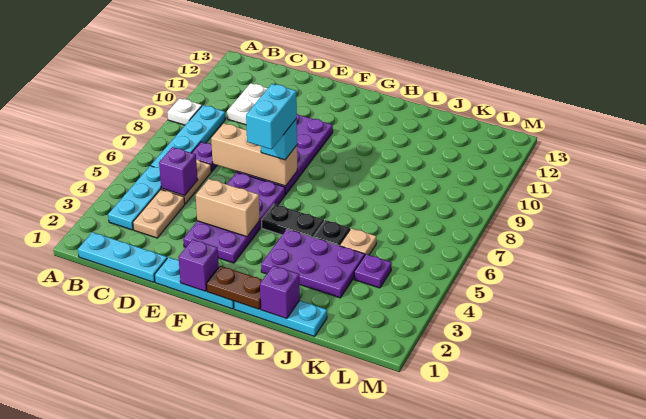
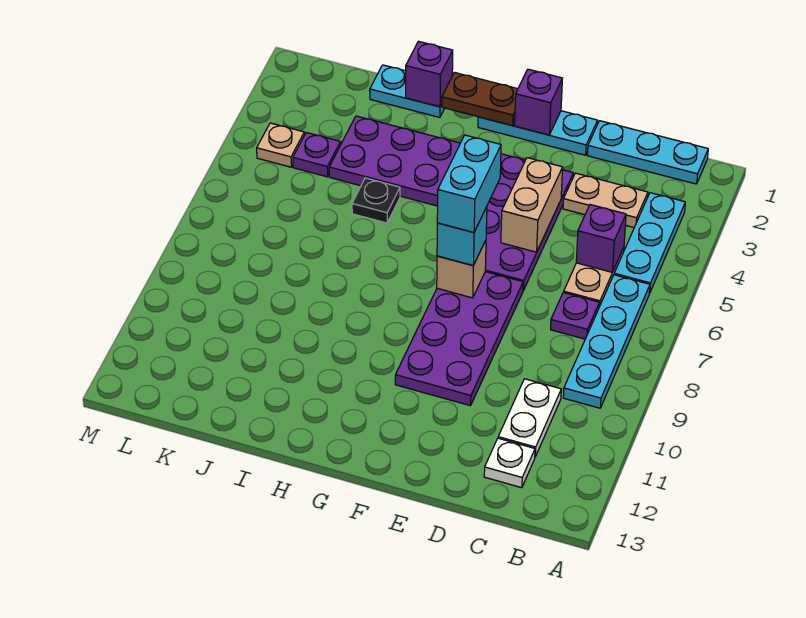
white 1x1 plate [167,98,202,125] -> white 1x1 plate moved to [484,438,535,488]
tan 1x2 plate [133,190,185,238] -> tan 1x2 plate turned to [563,173,648,228]
tan 1x3 brick [211,123,297,186] -> tan 1x1 brick [437,240,486,298]
tan 1x2 brick [196,179,260,237] -> tan 1x2 brick turned to [501,158,563,252]
black 1x2 plate [262,204,324,237] -> none
cyan 1x3 plate [234,301,327,336] -> cyan 1x2 plate [370,65,445,117]
tan 1x1 plate [340,228,376,255] -> tan 1x1 plate moved to [257,123,304,167]

